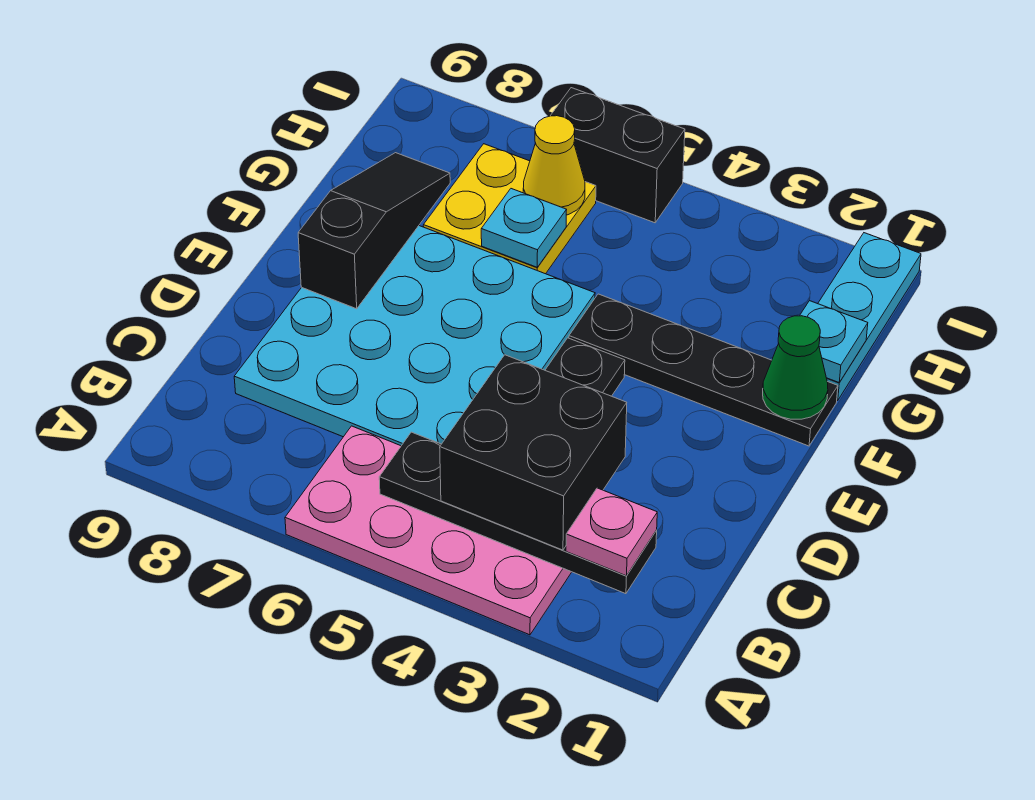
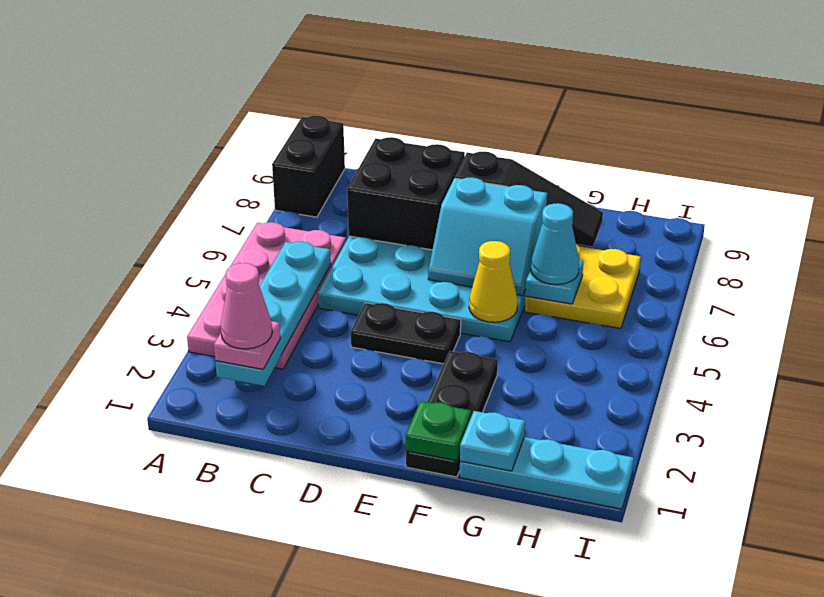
black 1x4 plate [379,432,657,594] -> cyan 1x4 plate [215,242,331,386]
none -> pink 1x1 cone [221,263,272,349]
black 2x2 brick [440,355,627,550] -> black 2x2 brick moved to [347,137,465,250]
none -> cyan 2x2 slope [428,177,547,296]
black 1x4 plate [569,294,838,446] -> black 1x3 plate [406,351,498,477]
green 1x1 cone [763,316,828,419] -> green 1x1 plate [406,401,471,461]
none -> cyan 1x1 cone [531,203,579,285]
yellow 1x1 cone [523,116,585,215] -> yellow 1x1 cone moved to [469,241,518,322]
black 1x2 brick [551,88,685,223] -> black 1x2 brick moved to [272,116,345,217]

